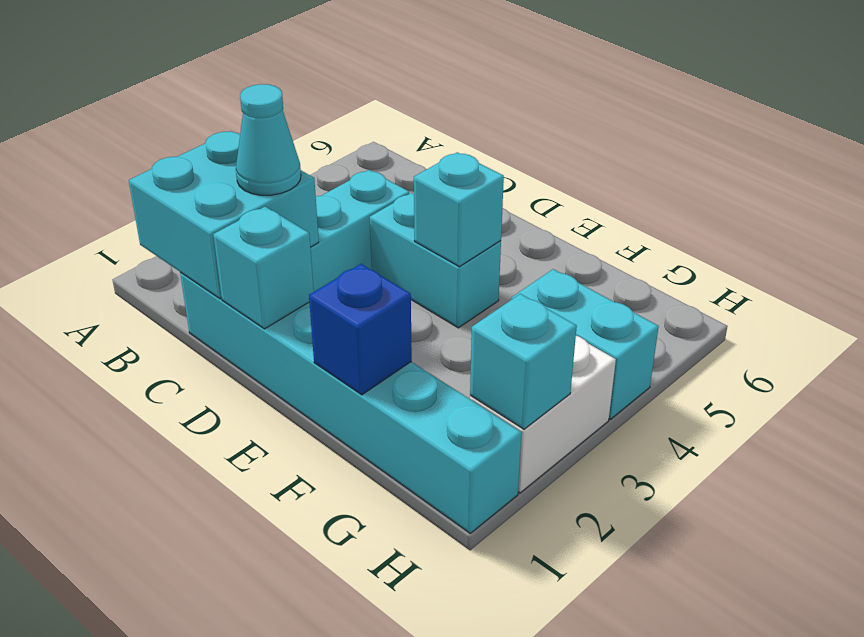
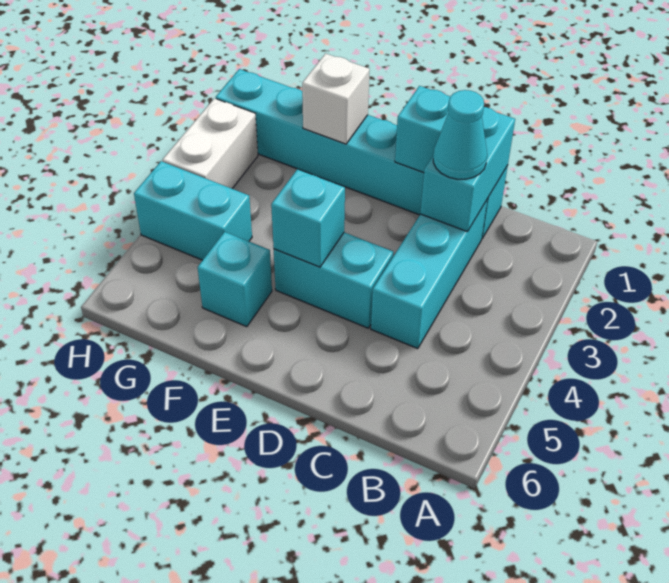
cyan 2x2 brick [129,131,319,299] -> cyan 1x2 brick [420,107,515,232]
blue 1x1 brick [309,264,412,395] -> white 1x1 brick [302,53,370,144]
cyan 1x1 brick [470,294,577,429] -> cyan 1x1 brick moved to [198,232,272,327]

